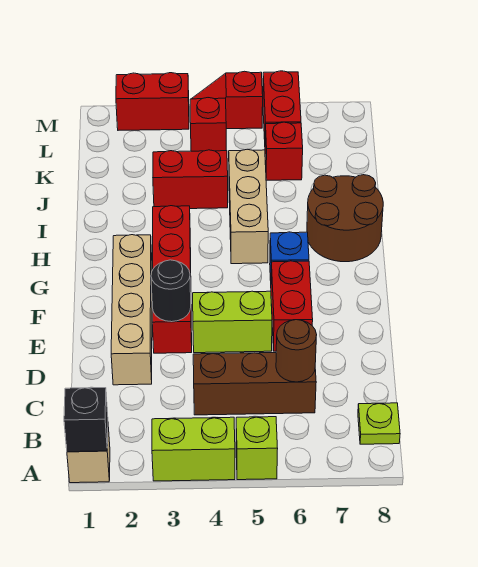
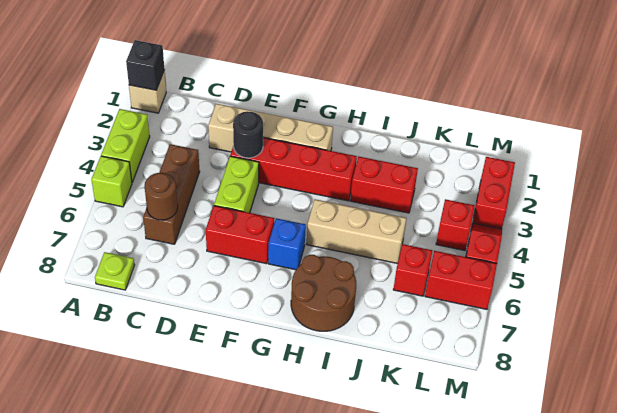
red 1x2 brick [153,150,228,209] -> red 1x2 brick turned to [350,157,418,213]

